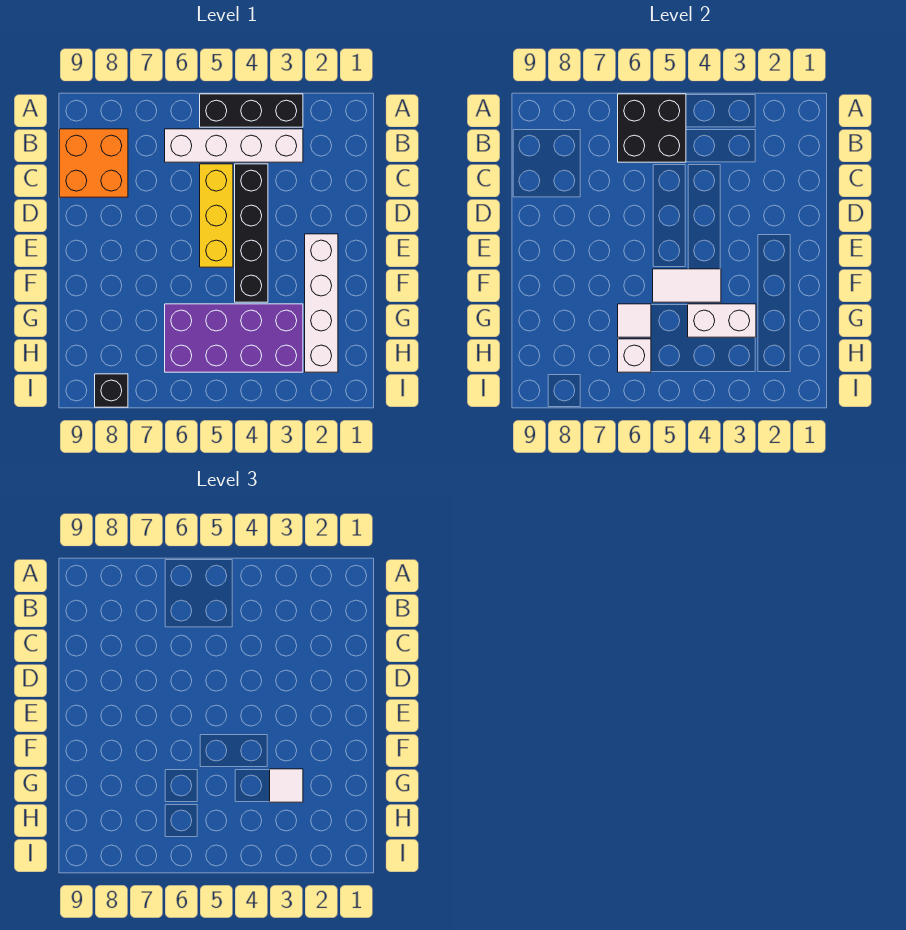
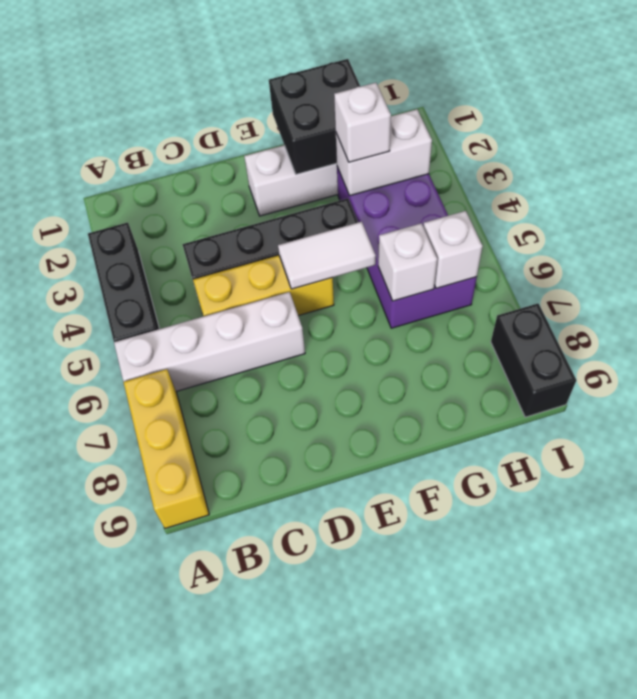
black 2x2 brick [618,94,686,162] -> black 2x2 brick moved to [269,59,361,174]
none -> yellow 1x3 brick [123,369,209,528]
white 1x4 brick [165,129,303,162] -> white 1x4 brick turned to [114,292,305,391]
orange 2x2 brick [60,129,128,197] -> none
white 1x2 tile [653,269,721,302] -> white 1x2 tile turned to [278,222,376,289]
white 1x2 brick [688,304,756,337] -> white 1x2 brick turned to [336,109,432,196]
white 1x1 tile [270,769,303,802] -> white 1x1 brick [334,83,391,162]
white 1x1 tile [618,304,651,337] -> white 1x1 brick [378,223,437,301]
black 1x1 brick [95,374,128,407] -> black 1x2 brick [491,304,576,417]

